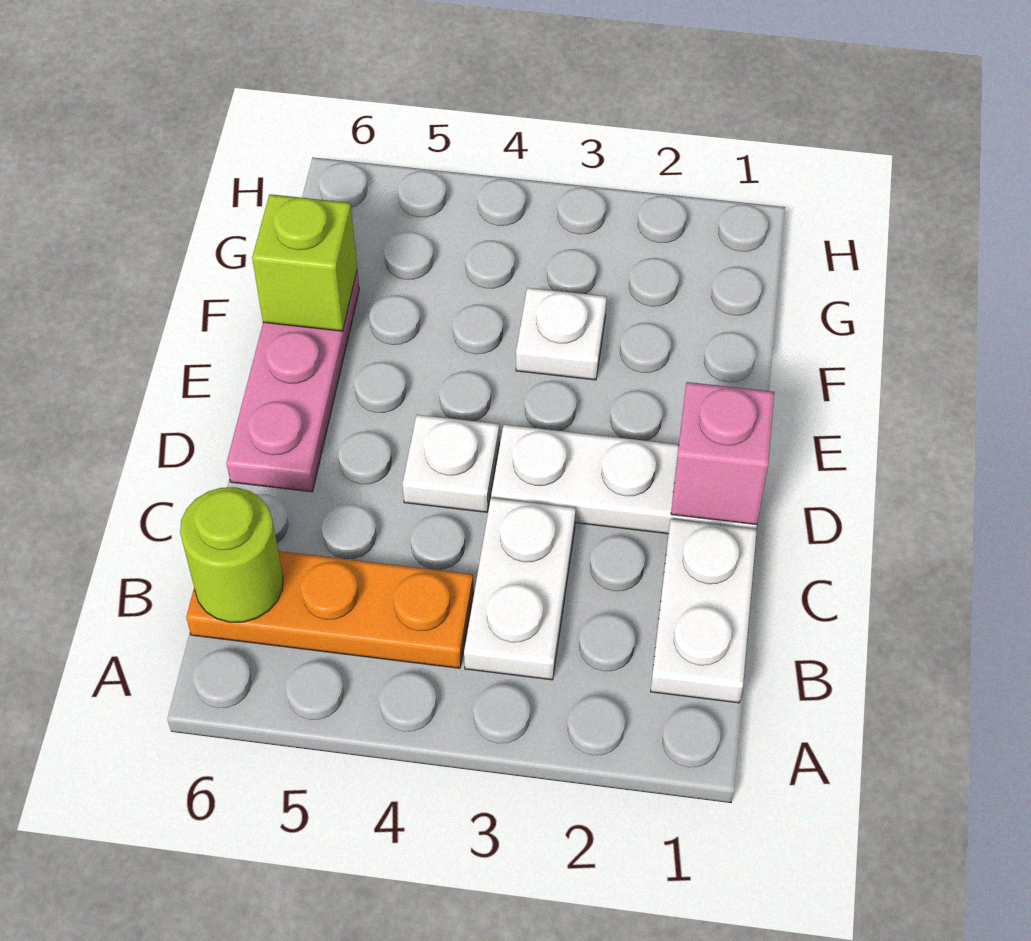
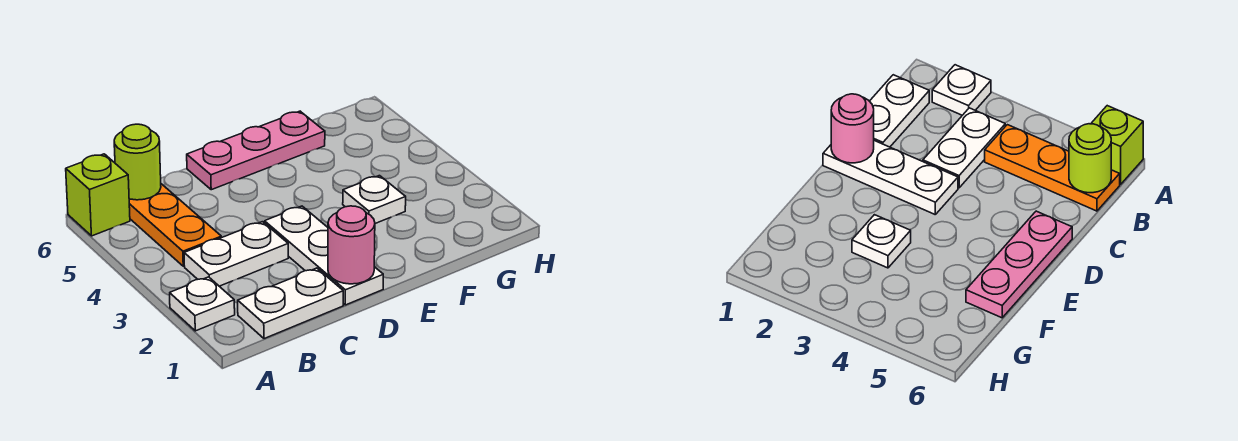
pink 1x1 brick [671,382,774,525] -> pink 1x1 round brick [328,206,375,284]
white 1x1 plate [402,415,499,512] -> white 1x1 plate moved to [170,277,235,331]
lime 1x1 brick [252,194,357,331] -> lime 1x1 brick moved to [66,154,130,236]

